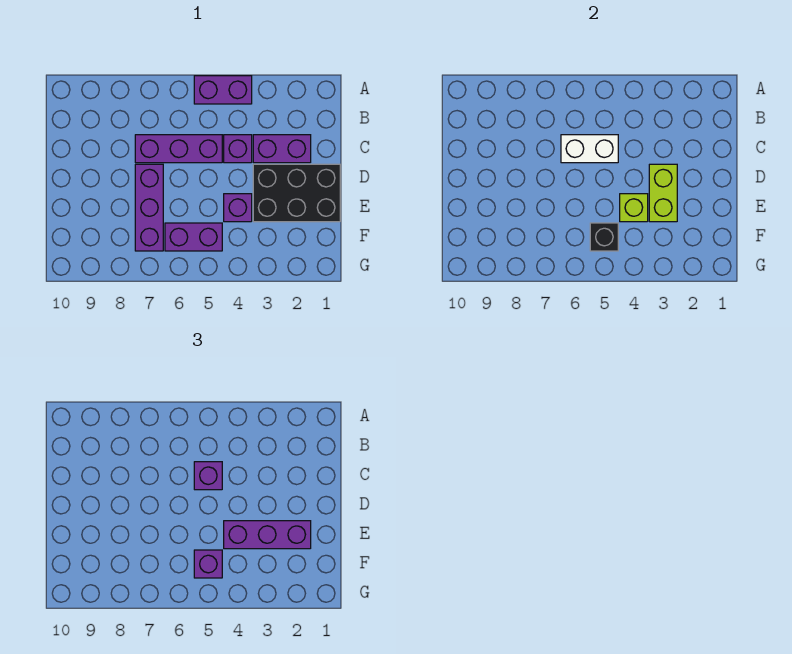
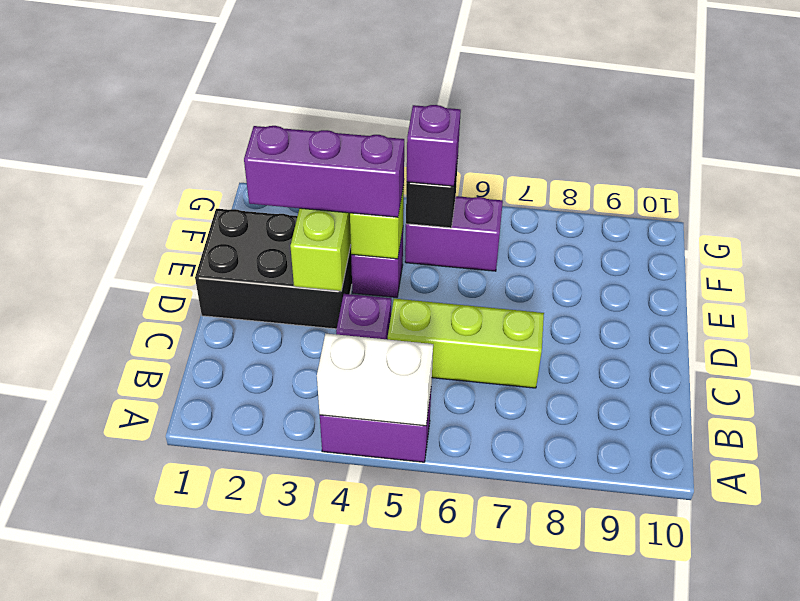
purple 1x2 brick [253,135,311,163] -> none
purple 1x3 brick [135,135,222,163] -> lime 1x3 brick [388,299,544,388]
white 1x2 brick [561,135,618,163] -> white 1x2 brick moved to [317,334,433,426]
purple 1x1 brick [194,462,222,490] -> none
purple 1x3 brick [135,164,163,251] -> none

